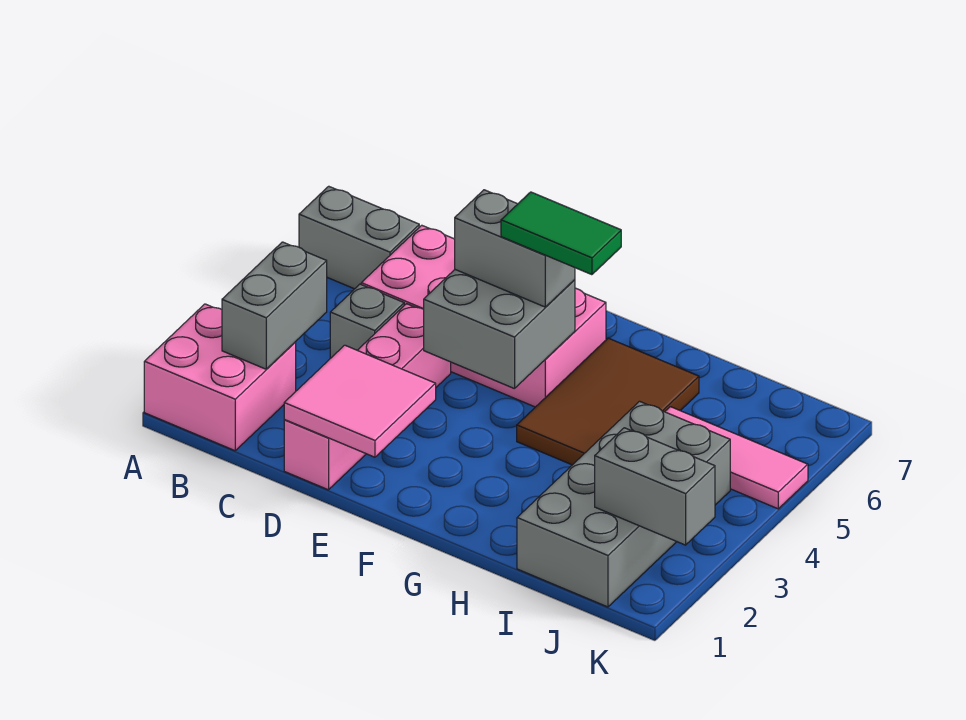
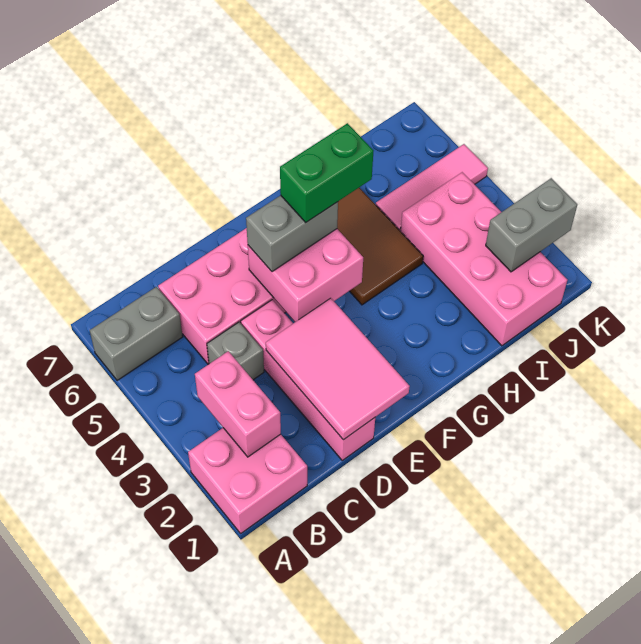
grey 1x2 brick [222,242,327,369] -> pink 1x2 brick [195,351,281,457]
pink 2x2 tile [284,345,436,457] -> pink 2x3 tile [266,298,410,440]
grey 2x2 brick [424,270,575,389] -> pink 2x2 brick [248,229,363,322]
green 1x2 tile [501,192,621,275] -> green 1x2 brick [280,123,373,222]
grey 2x4 brick [517,401,730,607] -> pink 2x4 brick [400,172,567,346]

